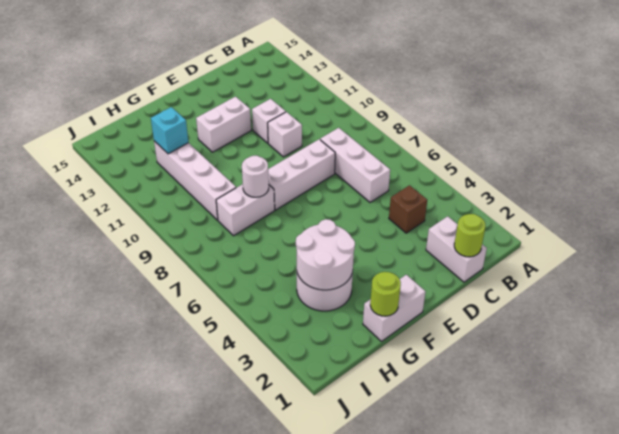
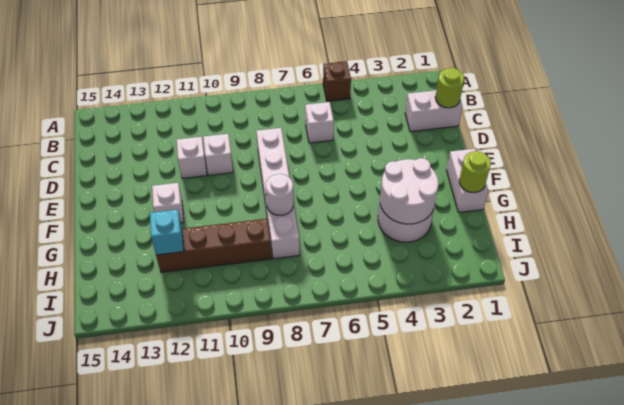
brown 1x1 brick [389,185,427,233] -> brown 1x1 brick moved to [323,61,351,101]
white 1x3 brick [320,128,390,202] -> white 1x1 brick [305,102,334,143]
white 1x2 brick [196,97,251,152] -> white 1x1 brick [152,183,184,223]
white 1x4 brick [154,141,236,220] -> brown 1x4 brick [156,219,272,272]

